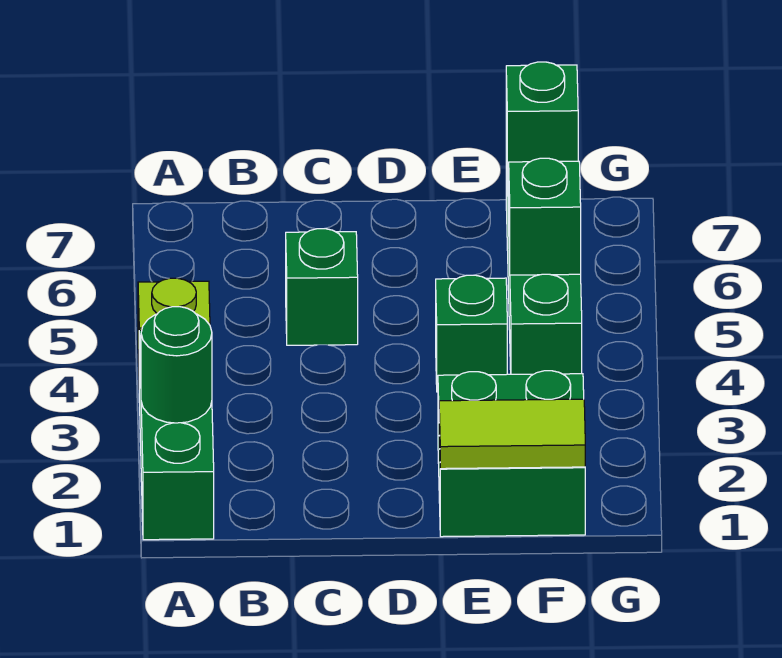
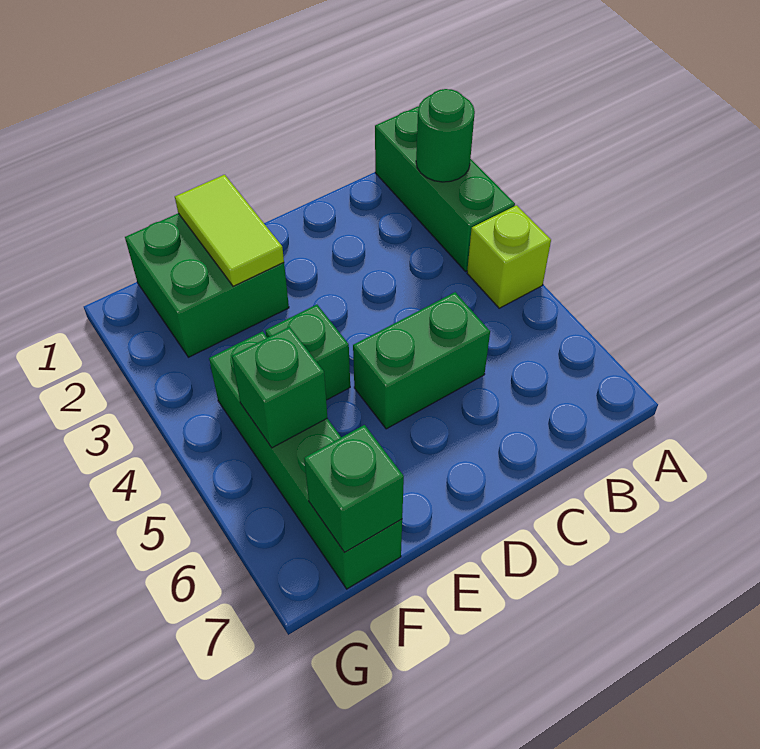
green 1x1 brick [286,229,358,345] -> green 1x2 brick [353,292,490,429]
lime 1x2 tile [439,399,585,469] -> lime 1x2 tile turned to [175,175,284,286]

